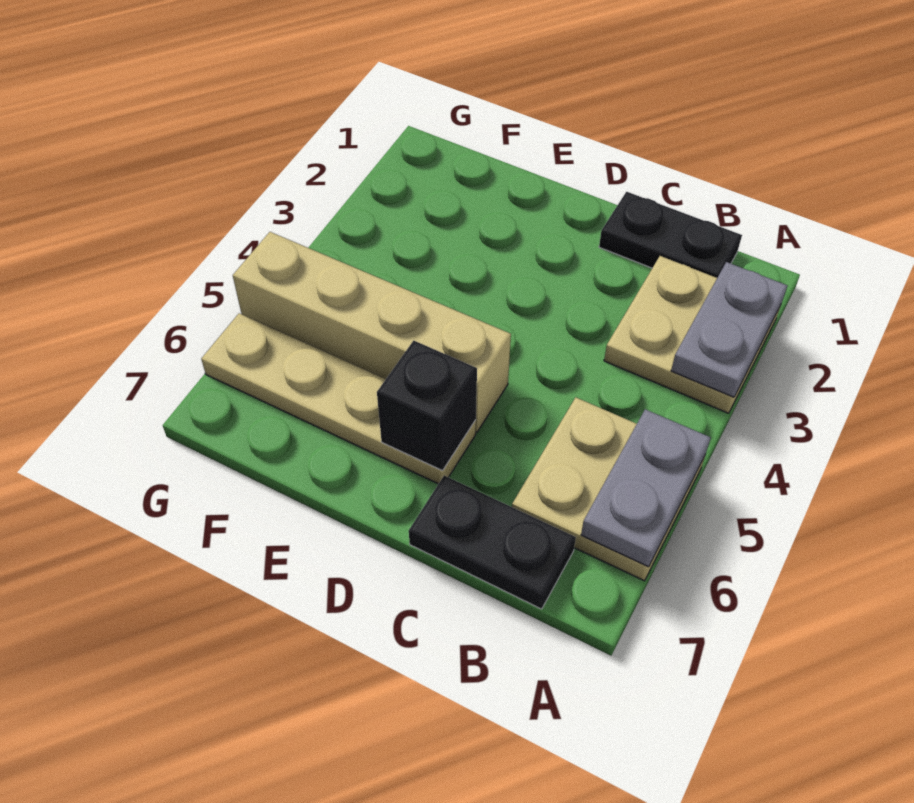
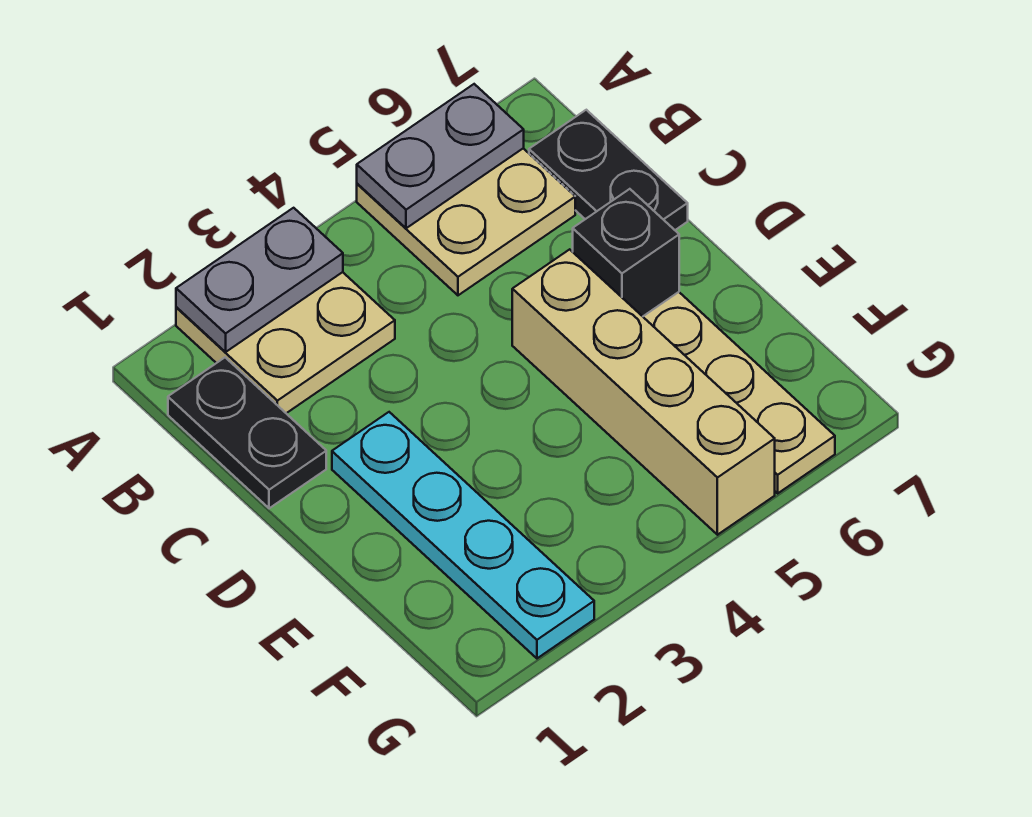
none -> cyan 1x4 plate [332,412,594,658]

